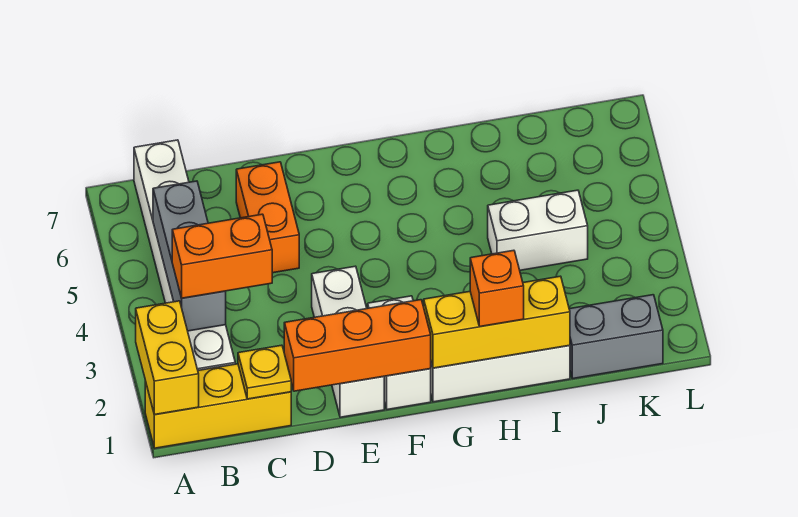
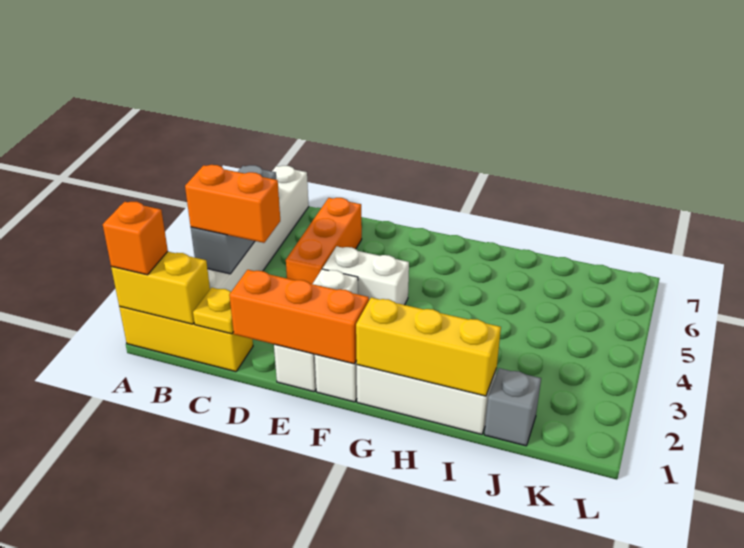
yellow 1x2 brick [136,301,199,415] -> yellow 1x2 brick turned to [111,252,210,324]
orange 1x2 brick [236,162,299,273] -> orange 1x3 brick [286,198,362,284]
orange 1x1 brick [470,250,524,327] -> orange 1x1 brick moved to [103,202,168,275]
white 1x2 brick [488,190,588,270] -> white 1x2 brick moved to [323,246,409,305]
grey 1x2 brick [569,295,663,379] -> grey 1x1 brick [484,368,541,446]

